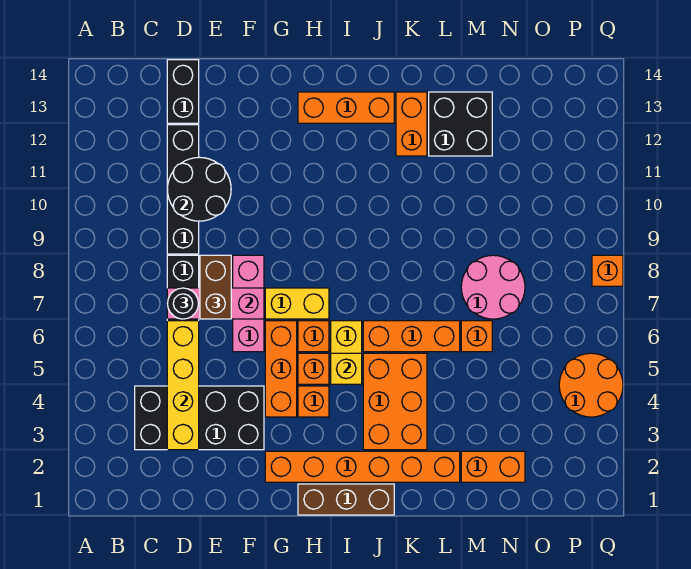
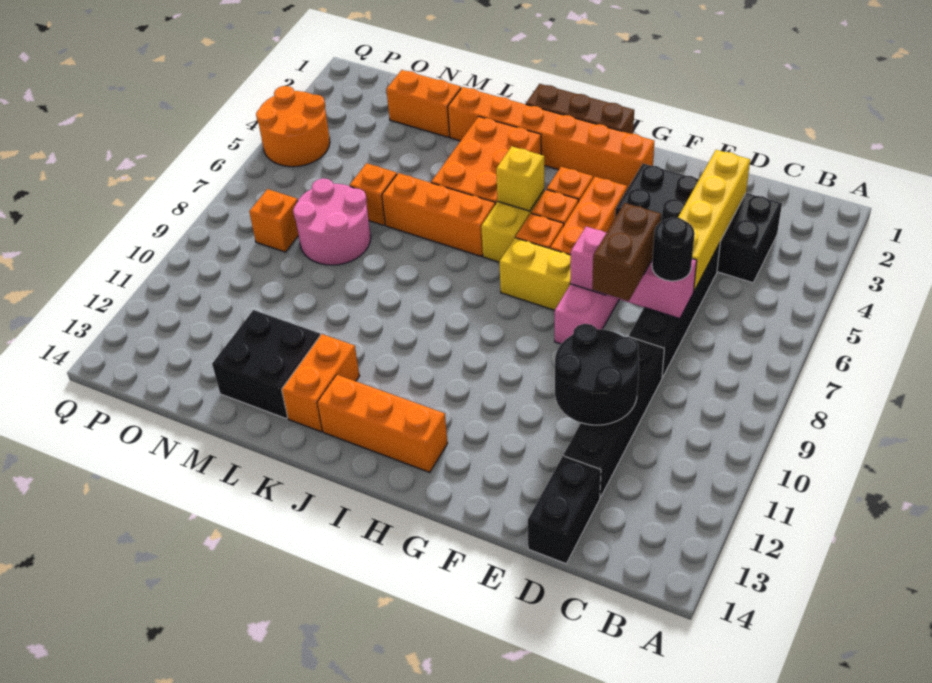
orange 1x1 brick [592,255,623,286] -> orange 1x1 brick moved to [249,189,298,252]

